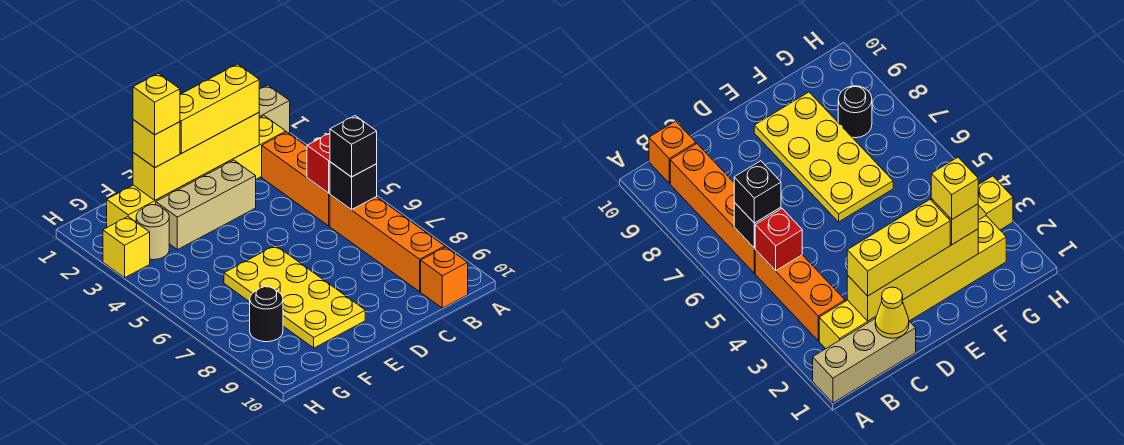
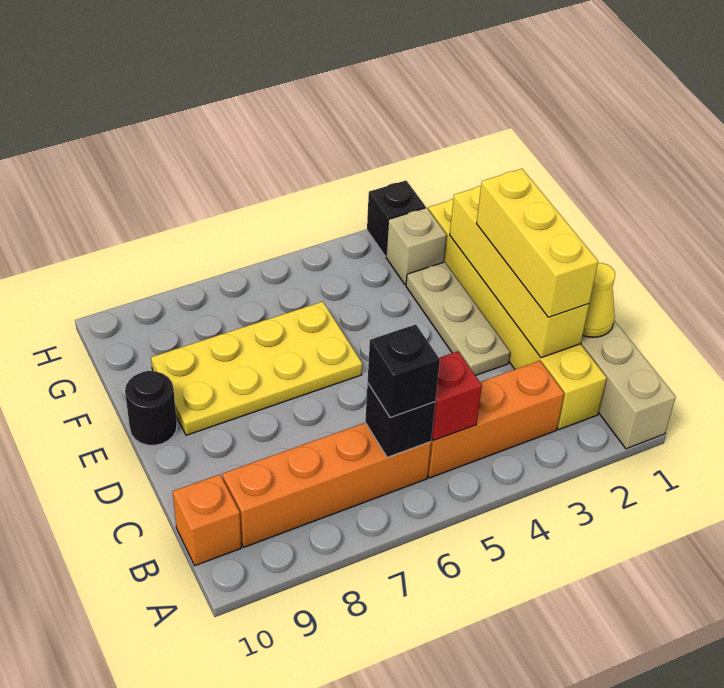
tan 1x3 brick [156,160,256,250] -> tan 1x3 plate [406,262,510,376]
yellow 1x1 brick [133,120,180,168] -> none
yellow 1x1 brick [133,73,180,135] -> none
tan 1x1 round brick [136,205,169,260] -> tan 1x1 brick [386,208,447,285]
black 1x1 round brick [250,287,283,342] -> black 1x1 round brick moved to [125,371,177,445]
yellow 1x1 brick [103,217,150,278] -> black 1x1 brick [367,180,426,256]

